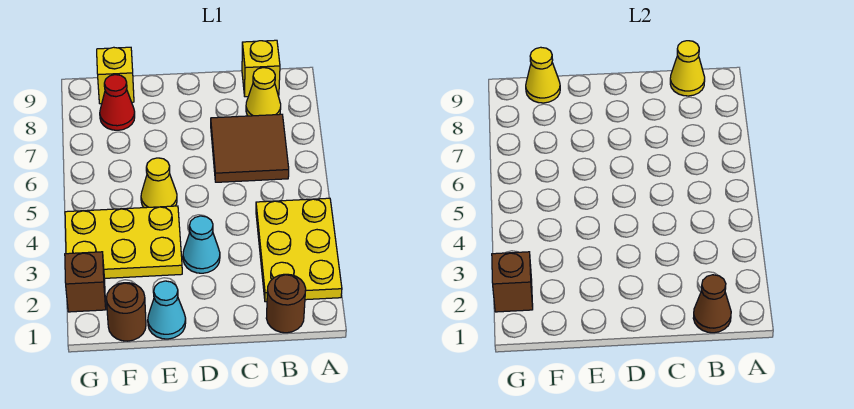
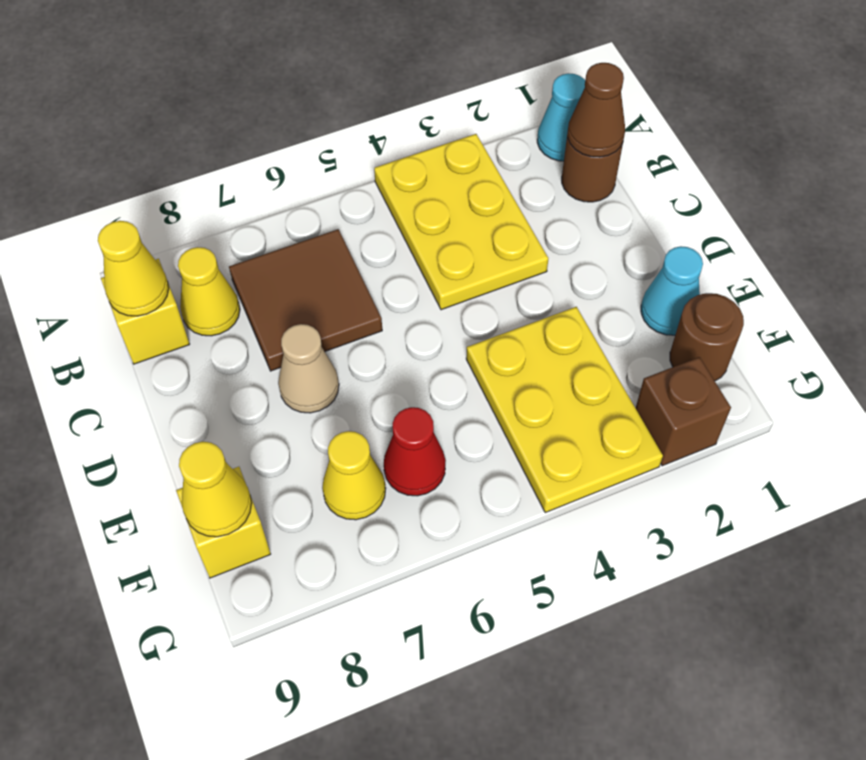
yellow 2x3 plate [256,198,342,302] -> yellow 2x3 plate turned to [374,134,548,310]
cyan 1x1 cone [183,216,220,273] -> cyan 1x1 cone moved to [537,73,585,161]
none -> tan 1x1 cone [278,324,339,413]
yellow 1x1 cone [141,158,177,208] -> yellow 1x1 cone moved to [322,431,386,520]
red 1x1 cone [100,75,135,130] -> red 1x1 cone moved to [384,407,446,496]
brown 1x1 brick [492,252,533,312] -> none

